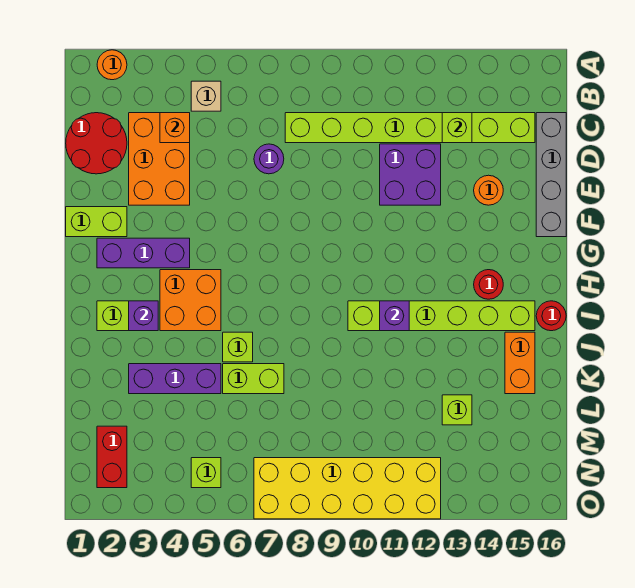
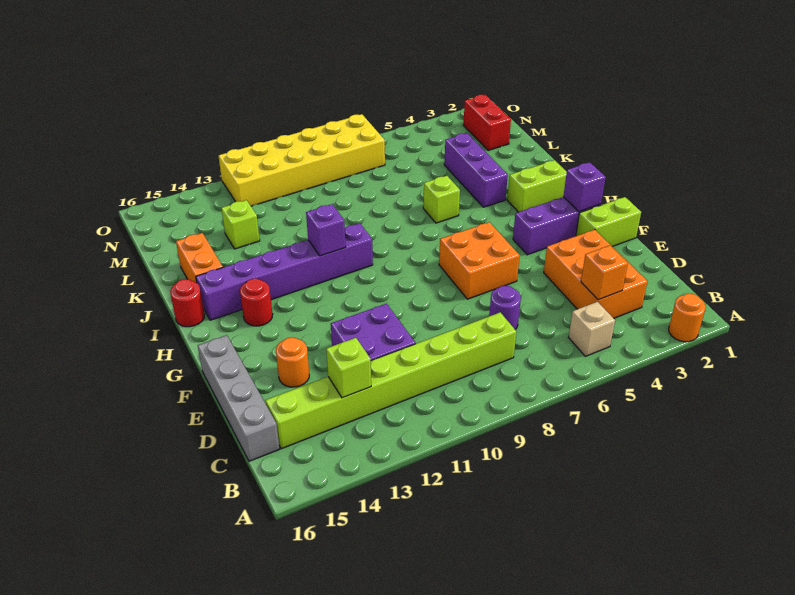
red 2x2 round brick [66,113,127,174] -> none
orange 2x2 brick [160,270,221,331] -> orange 2x2 brick moved to [439,222,520,299]
purple 1x1 brick [129,301,158,331] -> purple 1x1 brick moved to [563,162,606,212]
lime 1x6 brick [348,301,535,331] -> purple 1x6 brick [196,223,373,320]
purple 1x3 brick [129,364,221,394] -> purple 1x3 brick turned to [444,133,508,207]
lime 1x2 brick [223,364,284,394] -> none
lime 1x1 brick [191,458,221,488] -> none

